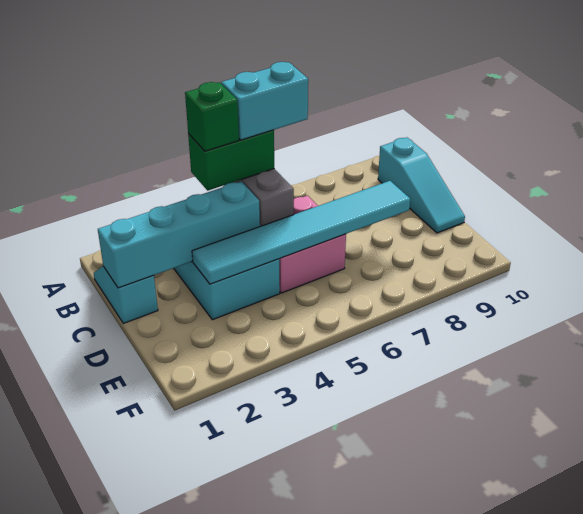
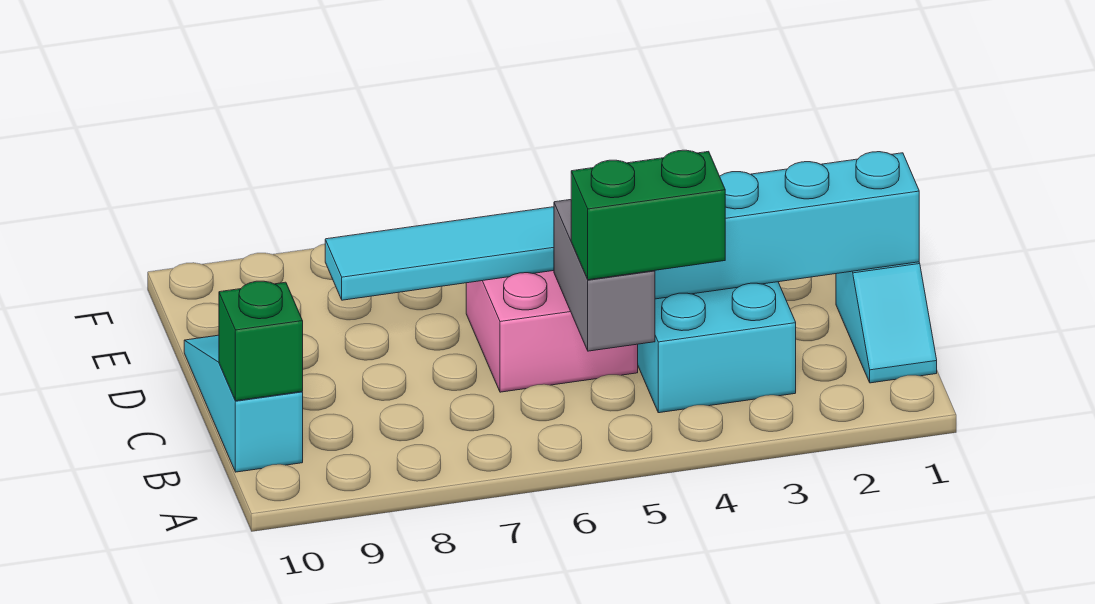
green 1x1 brick [185,82,239,151] -> green 1x1 brick moved to [219,281,303,401]
cyan 1x2 brick [221,62,308,140] -> none

